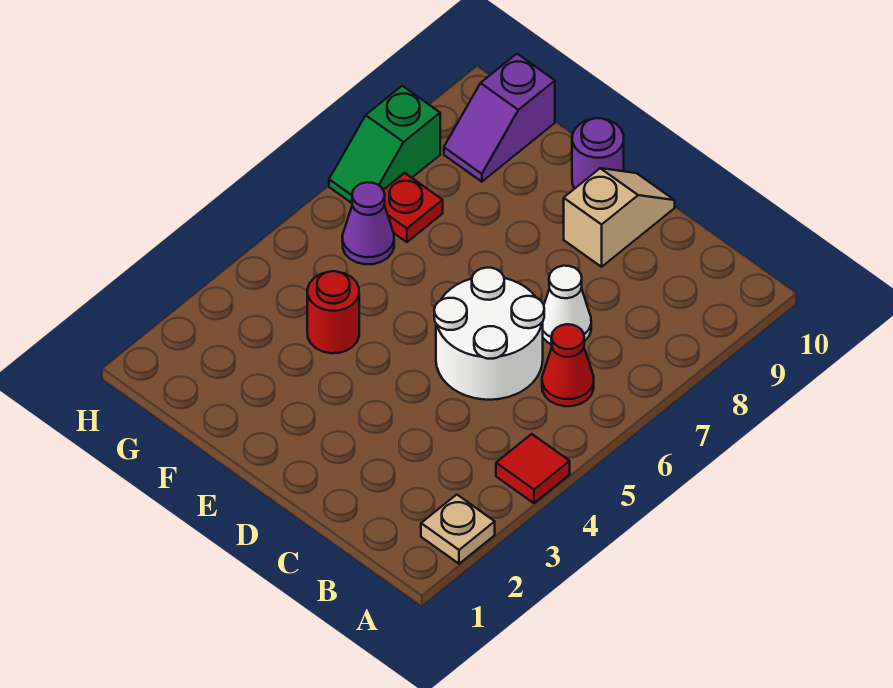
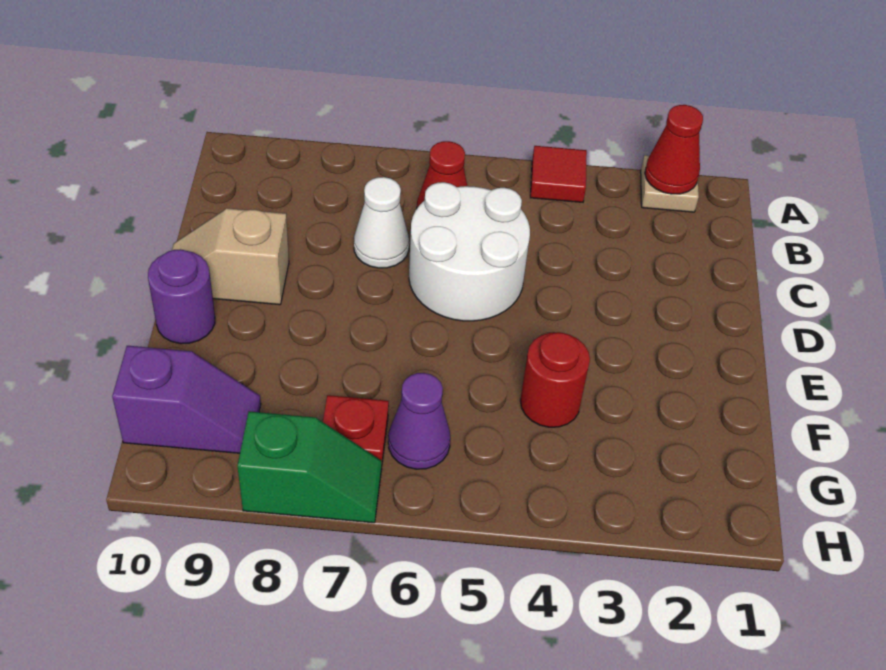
none -> red 1x1 cone [645,105,703,194]

